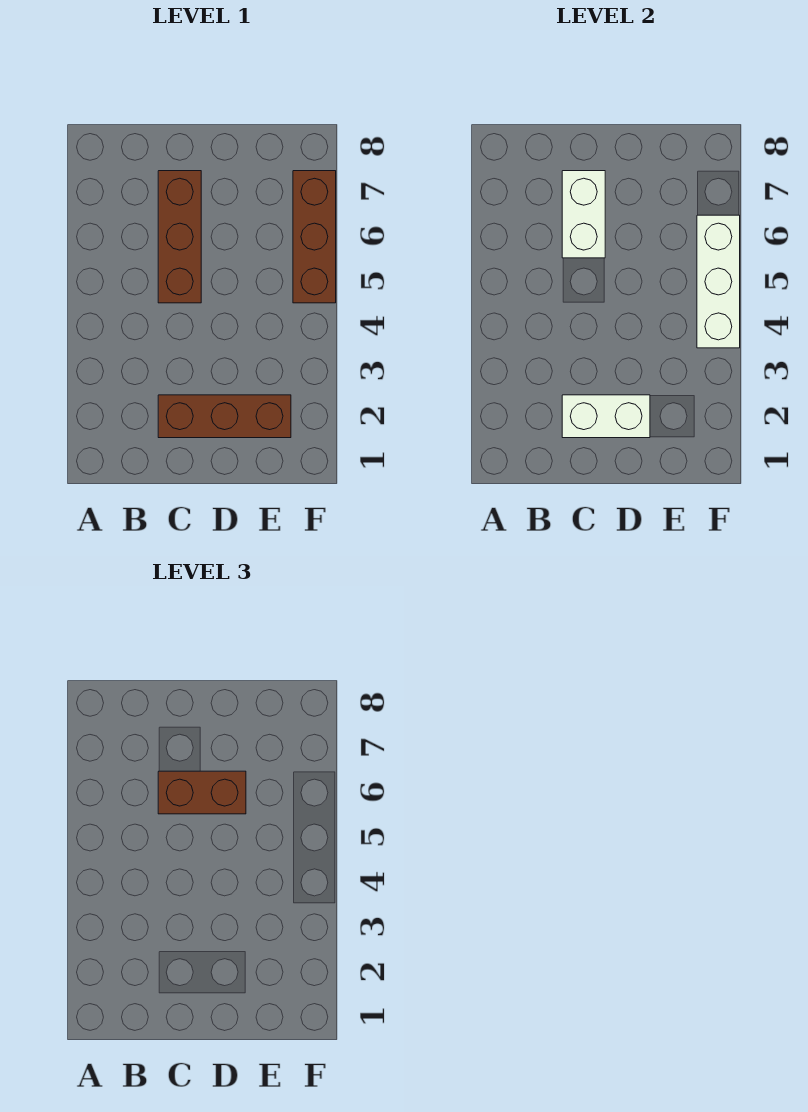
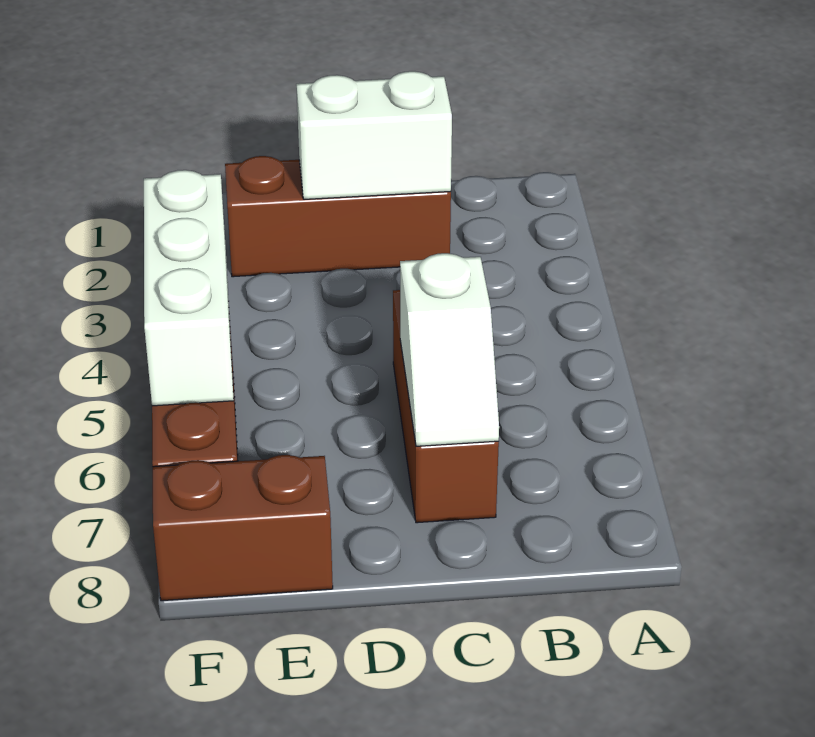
white 1x2 brick [562,171,605,258] -> white 1x2 slope [400,253,499,446]
brown 1x2 brick [158,771,246,814] -> brown 1x2 brick moved to [153,455,333,601]

